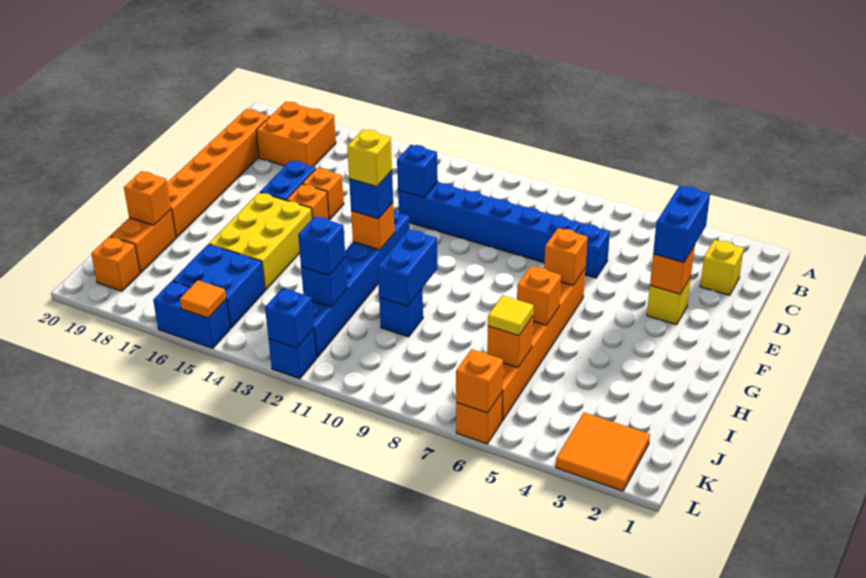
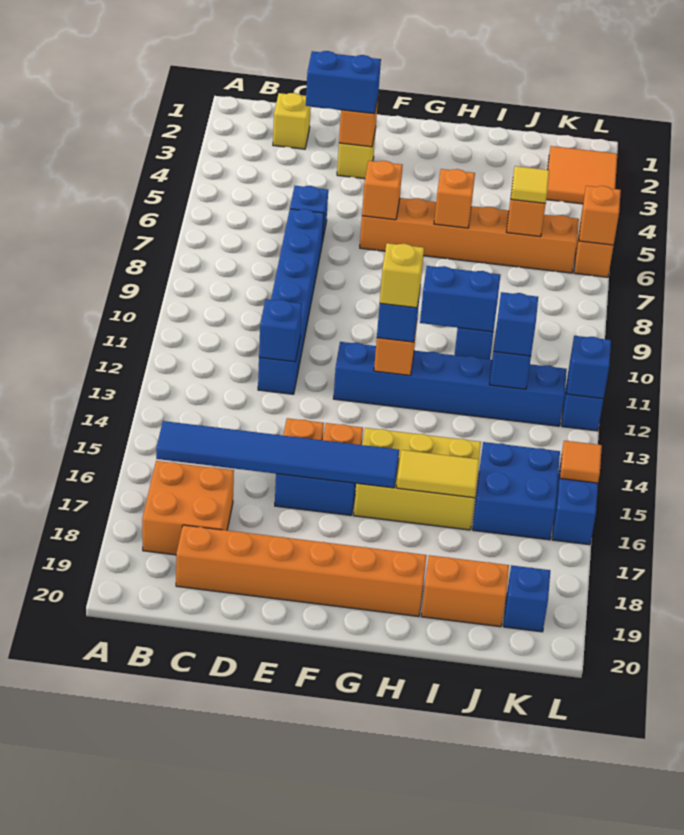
none -> blue 1x6 tile [156,421,399,488]
none -> yellow 1x2 tile [396,450,479,498]
orange 1x1 brick [124,171,171,225] -> none
orange 1x1 brick [91,236,140,291] -> blue 1x1 brick [504,565,550,632]

